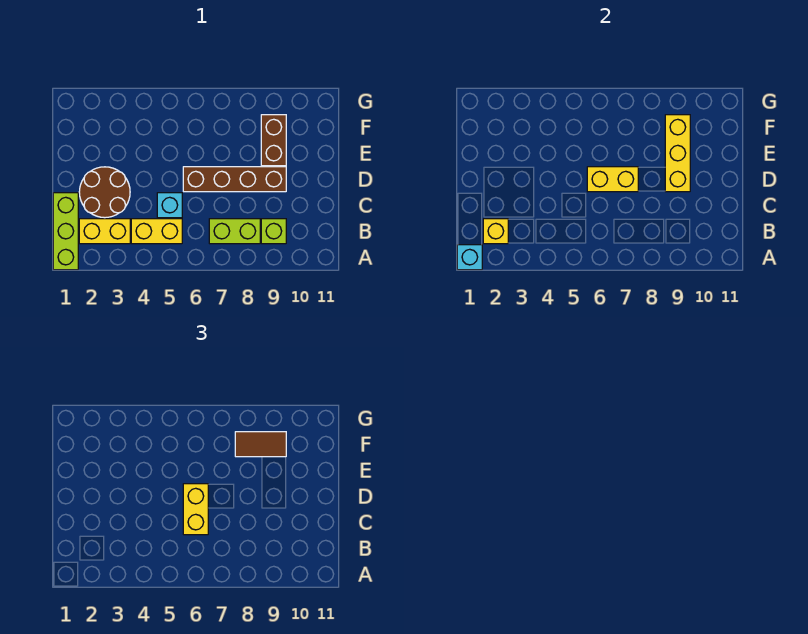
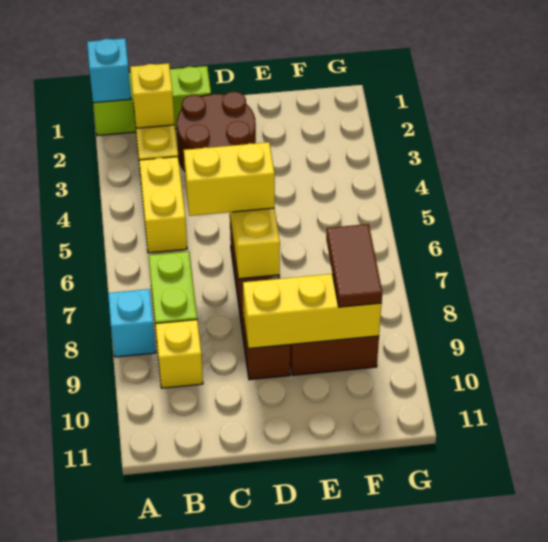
lime 1x1 brick [261,219,286,244] -> yellow 1x1 brick [155,320,203,388]
cyan 1x1 brick [157,193,182,218] -> cyan 1x1 brick moved to [108,289,156,357]

